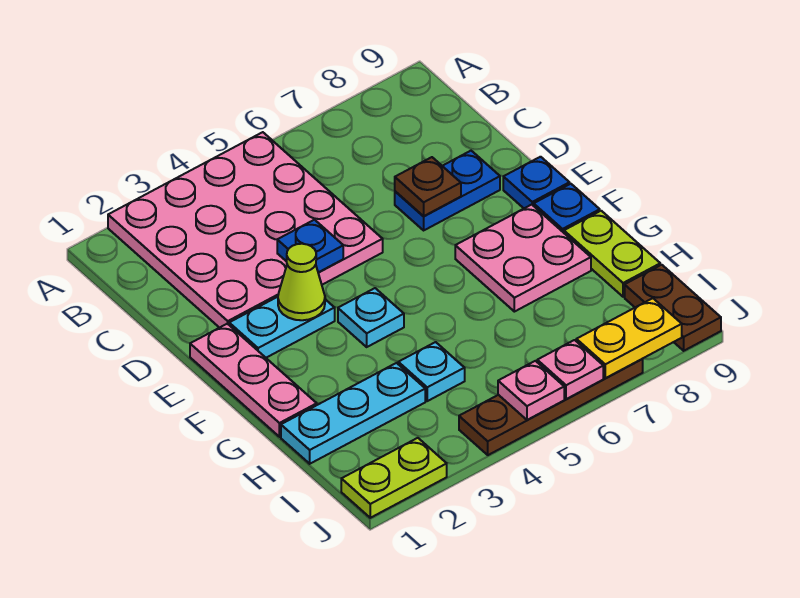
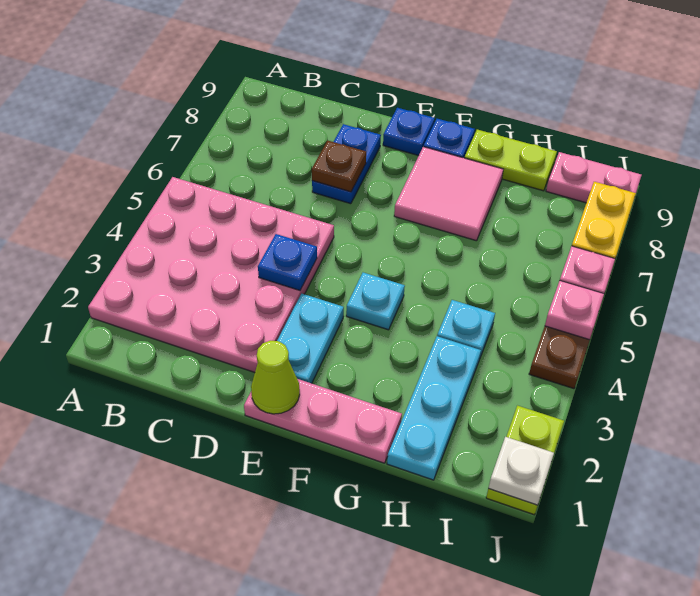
lime 1x1 cone [278,244,325,320] -> lime 1x1 cone moved to [251,341,300,414]
pink 2x2 plate [455,205,591,312] -> pink 2x2 tile [394,147,503,241]
brown 1x2 plate [625,265,721,351] -> pink 1x2 plate [546,152,642,203]
none -> white 1x1 plate [488,437,554,505]

